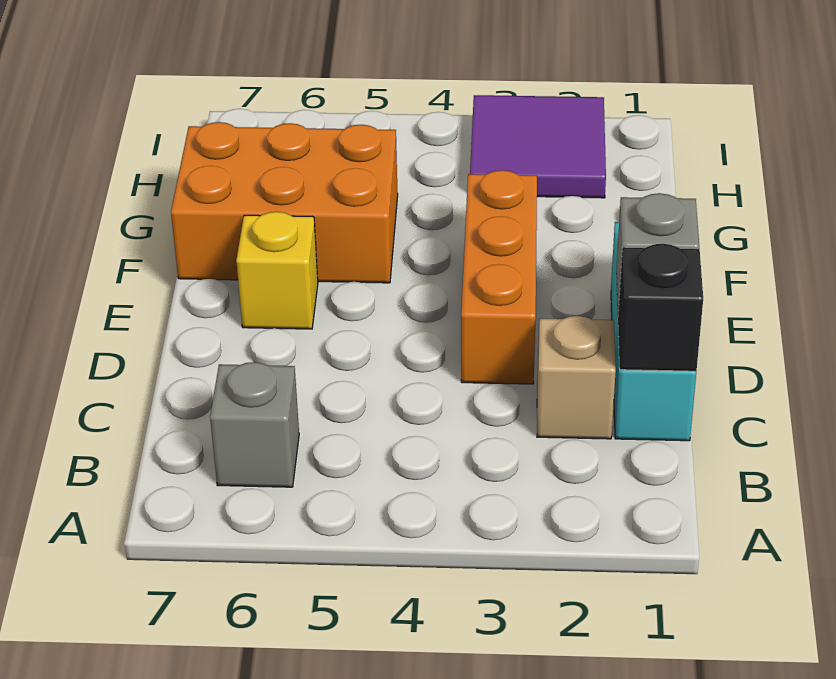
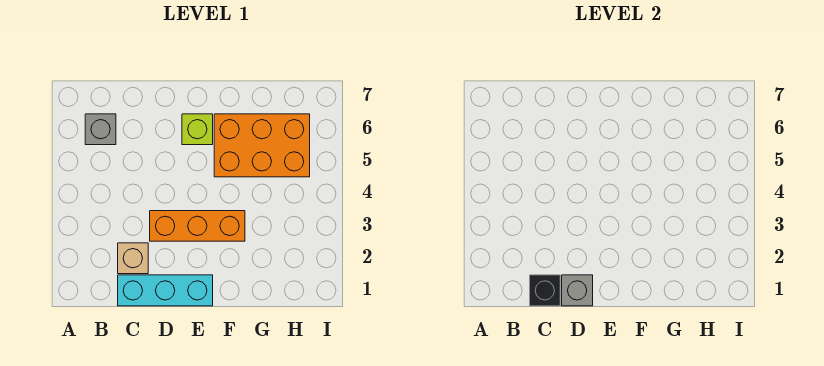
yellow 1x1 brick [236,212,318,329] -> lime 1x1 brick [182,114,213,145]
orange 2x3 brick [171,122,398,283] -> orange 2x3 brick turned to [214,114,310,177]
purple 2x2 tile [470,95,606,198] -> none

